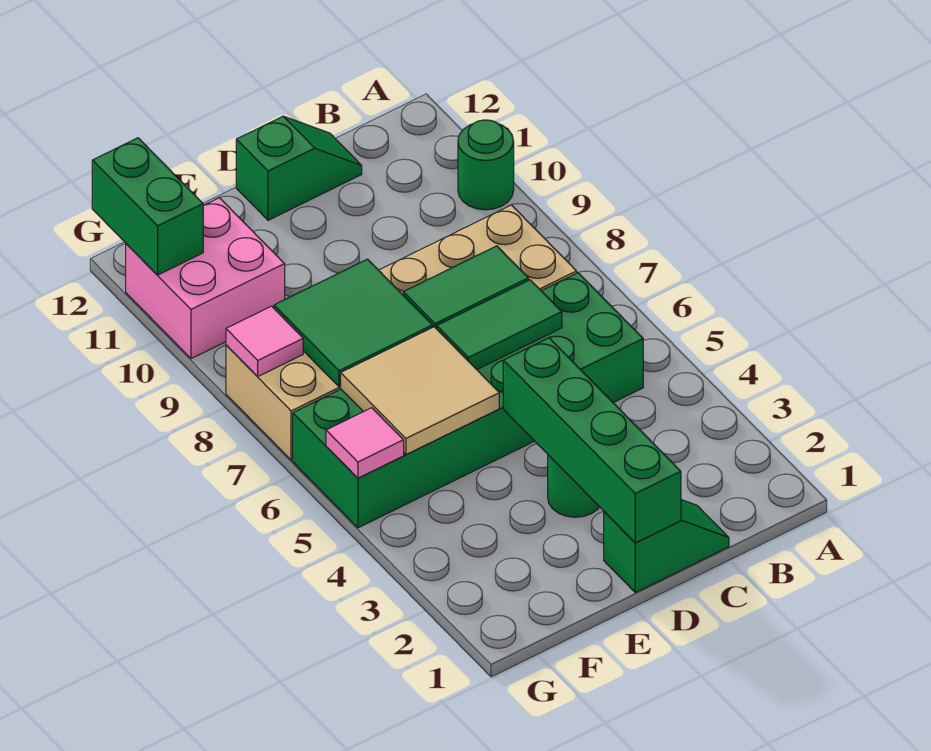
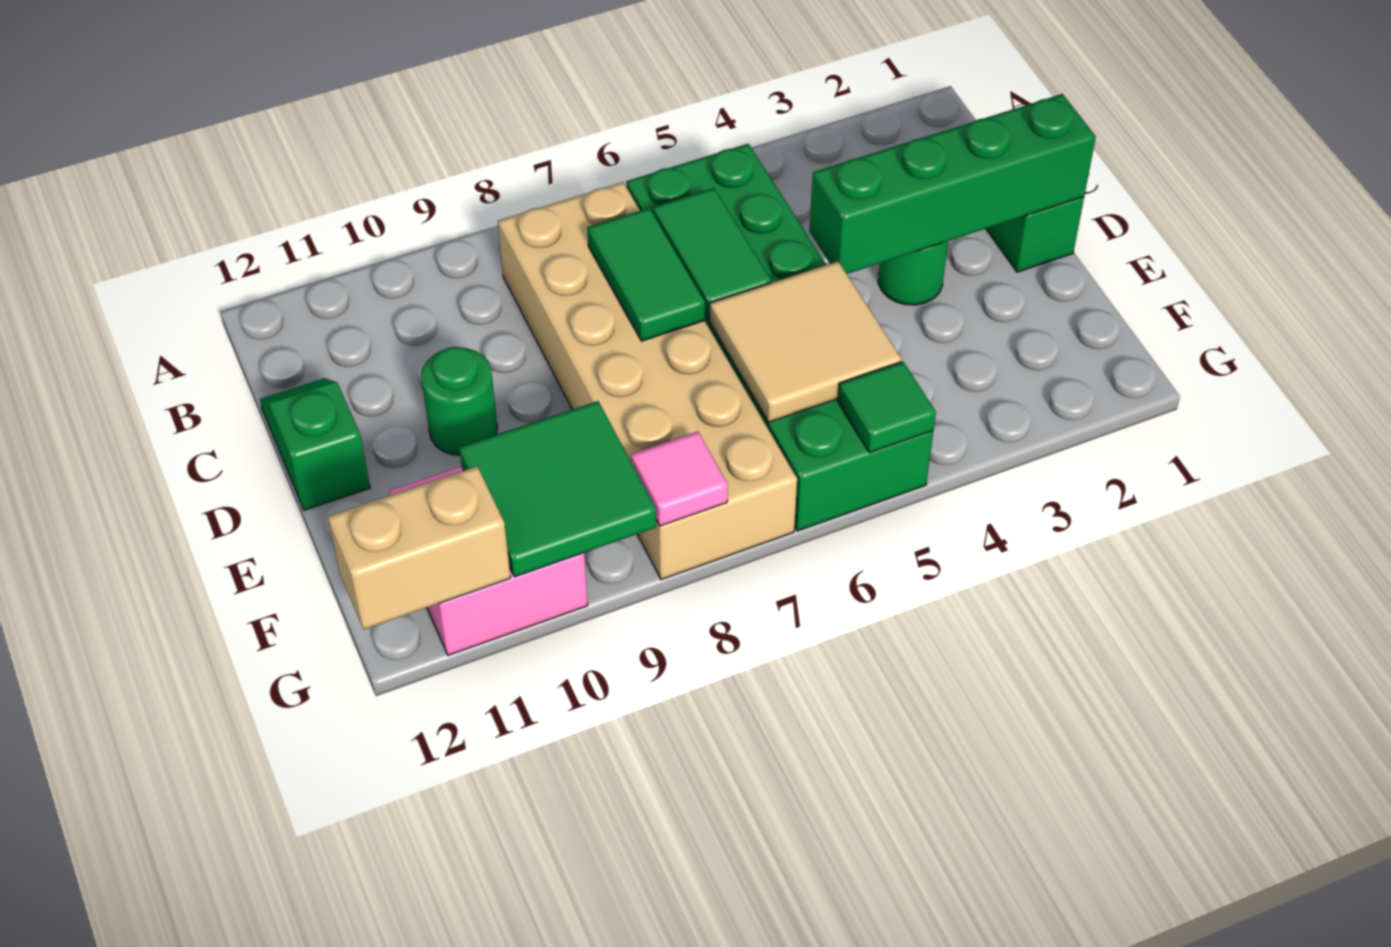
green 1x1 round brick [458,120,514,210] -> green 1x1 round brick moved to [421,347,497,455]
green 2x2 tile [274,259,433,387] -> green 2x2 tile moved to [459,401,656,577]
pink 1x1 tile [326,408,404,478] -> green 1x1 tile [838,362,936,453]
green 1x2 brick [92,138,204,275] -> tan 1x2 brick [328,466,511,630]

